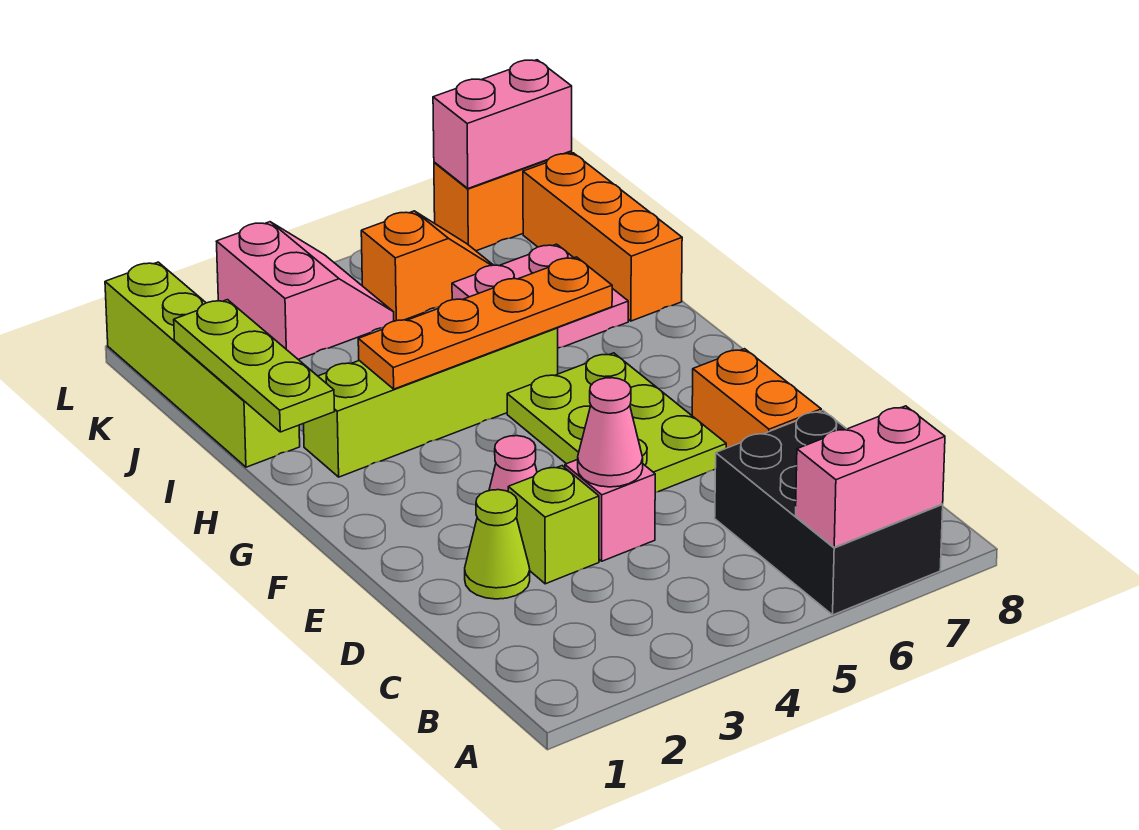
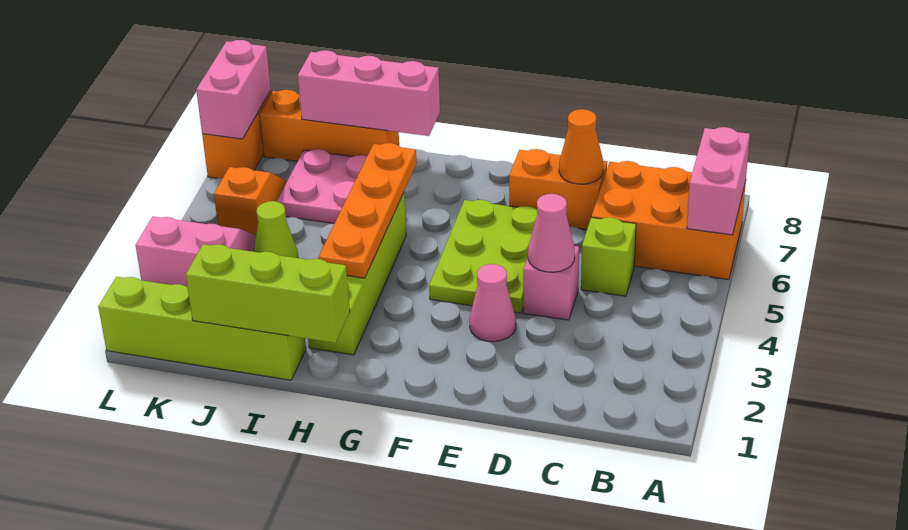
black 2x3 brick [715,411,943,615] -> orange 2x3 brick [592,161,746,280]
lime 1x1 cone [465,490,530,599] -> lime 1x1 cone moved to [254,201,298,258]
lime 1x1 brick [508,466,599,584] -> lime 1x1 brick moved to [581,217,636,296]
none -> orange 1x1 cone [559,109,603,184]
lime 2x3 plate [507,353,726,492] -> lime 2x3 plate turned to [429,200,537,313]
lime 1x3 plate [174,300,335,432] -> lime 1x3 brick [186,244,350,343]
none -> pink 1x3 brick [298,50,440,136]

